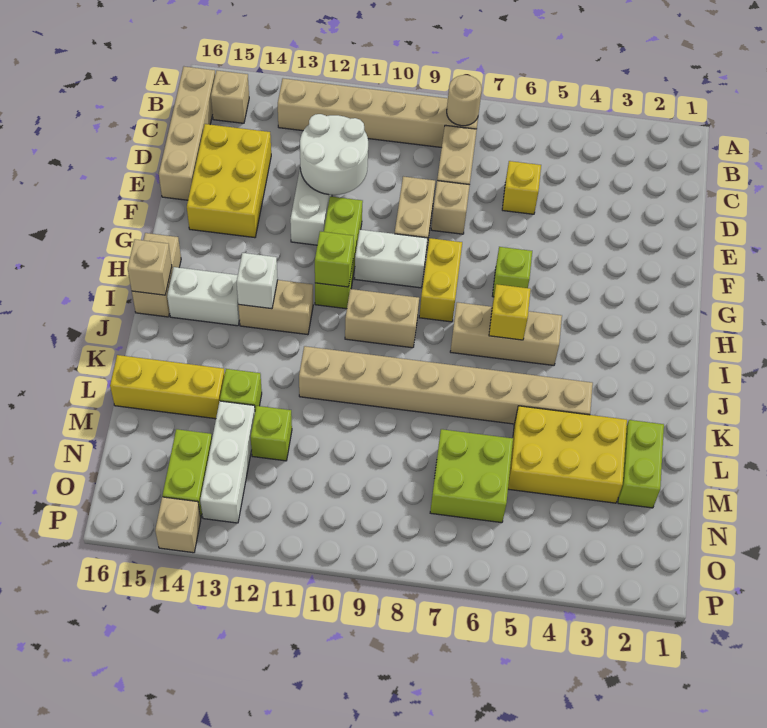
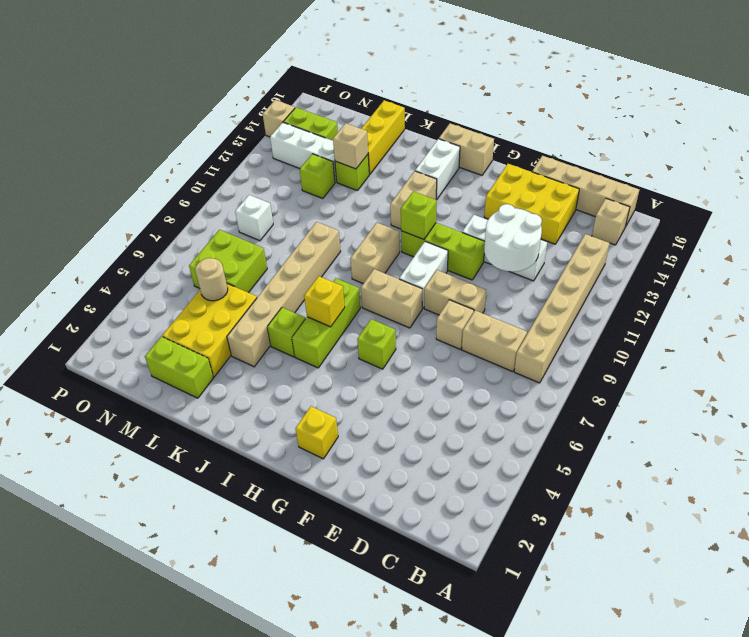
tan 1x1 round brick [447,75,482,126] -> tan 1x1 round brick moved to [195,258,228,301]
yellow 1x1 brick [502,161,541,214] -> yellow 1x1 brick moved to [296,406,338,459]
yellow 1x2 brick [419,238,462,322] -> tan 1x2 brick [361,269,422,328]
tan 1x3 brick [450,302,562,365] -> lime 1x3 brick [292,278,360,368]
white 1x1 brick [237,253,278,309] -> white 1x1 brick moved to [235,195,273,241]
tan 1x1 brick [128,239,172,295] -> tan 1x1 brick moved to [333,123,368,169]
none -> lime 1x1 brick [267,308,305,357]
tan 1x8 brick [299,346,593,424] -> tan 1x6 brick [227,222,340,367]

